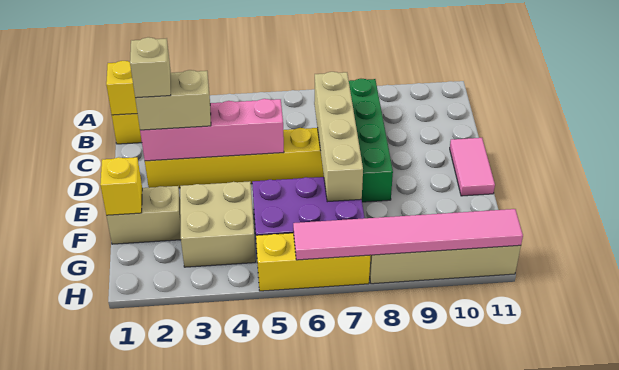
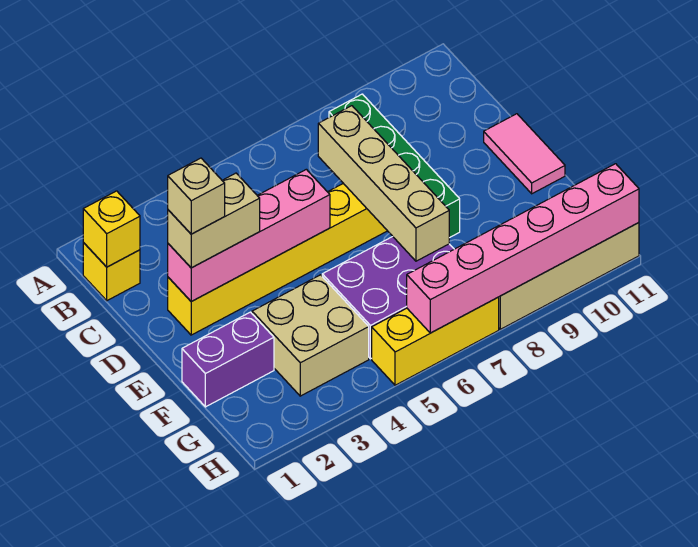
tan 1x2 brick [106,186,181,244] -> purple 1x2 brick [182,312,274,407]
yellow 1x1 brick [100,157,142,215] -> none
pink 1x6 tile [293,209,523,260] -> pink 1x6 brick [407,164,639,333]

